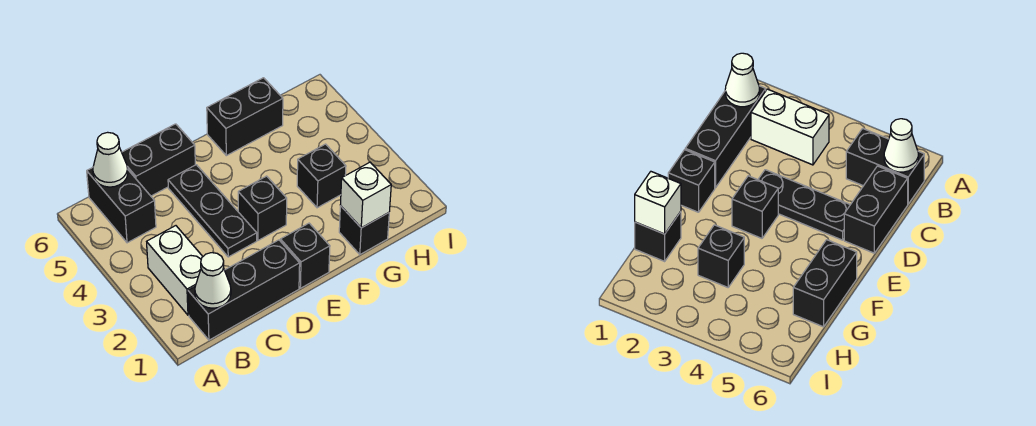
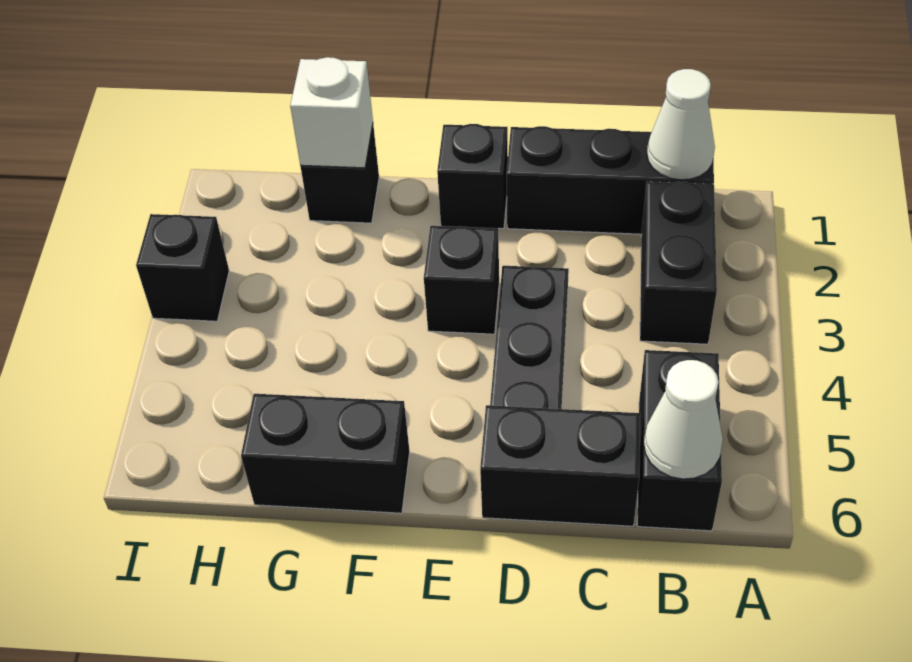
white 1x2 brick [147,226,203,315] -> black 1x2 brick [640,182,717,344]
black 1x1 brick [297,144,346,208] -> black 1x1 brick moved to [136,214,229,321]

